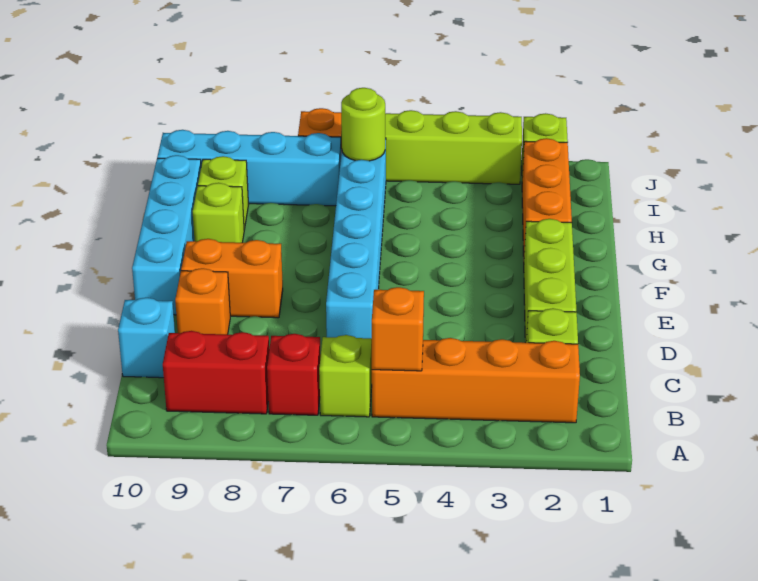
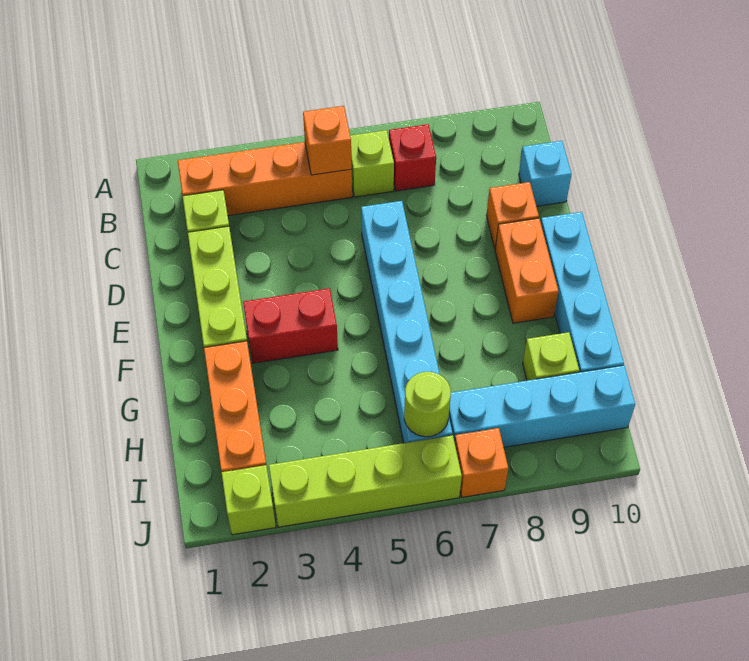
red 1x2 brick [163,331,269,414] -> red 1x2 brick moved to [243,288,338,363]
orange 1x2 brick [181,239,283,318] -> orange 1x2 brick turned to [495,218,559,323]
lime 1x1 brick [193,183,244,243] -> none

